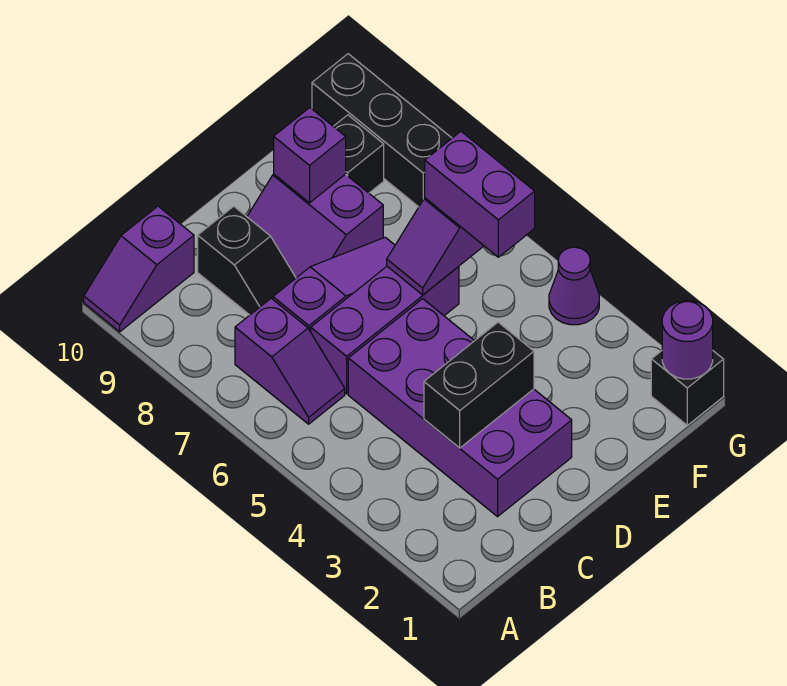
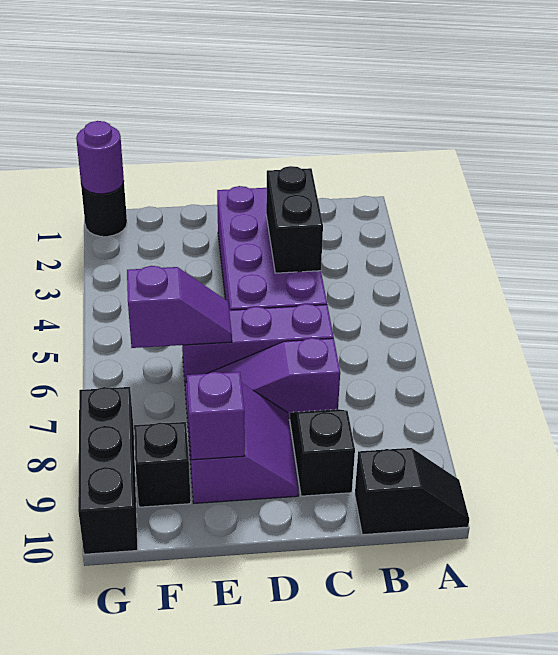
purple 1x2 slope [84,206,194,332] -> black 1x2 slope [355,448,469,535]
purple 1x2 slope [235,298,345,424] -> none
black 1x2 brick [424,322,534,448] -> black 1x2 brick turned to [266,166,323,273]
purple 1x2 brick [425,131,535,257] -> none
black 1x1 brick [651,351,724,425] -> black 1x1 round brick [81,182,127,236]
purple 1x1 cone [549,247,599,325] -> none

